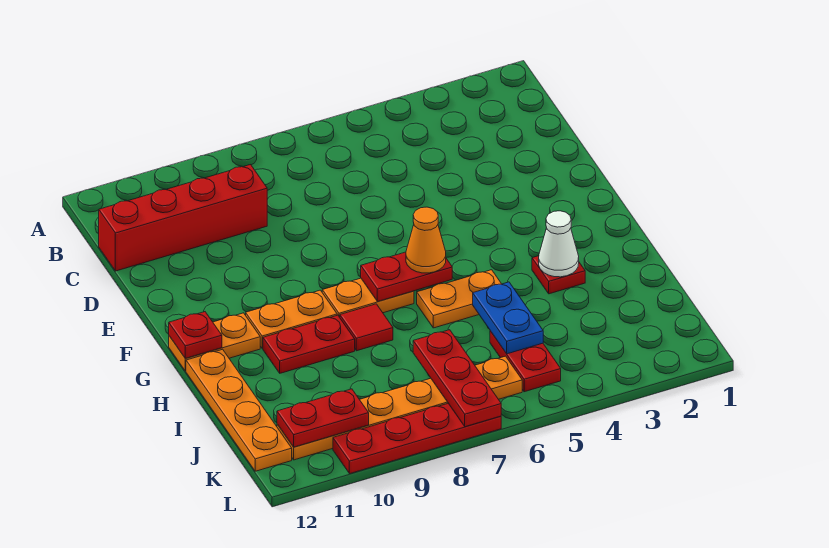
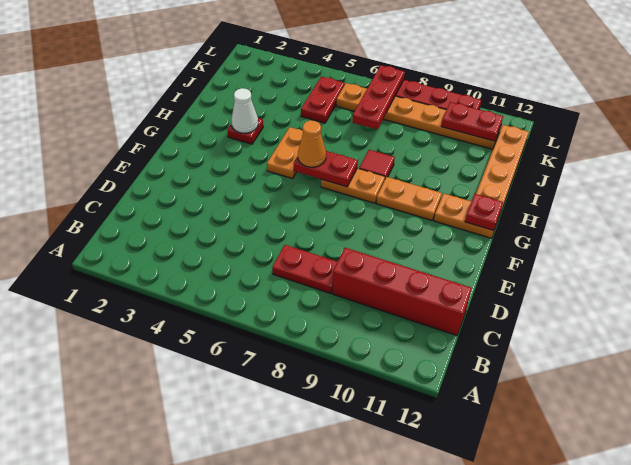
orange 1x2 plate [417,270,501,328] -> orange 1x2 plate turned to [267,127,303,179]
red 1x2 plate [263,315,355,373] -> red 1x2 plate moved to [272,245,337,294]
blue 1x2 plate [473,282,543,354] -> none

